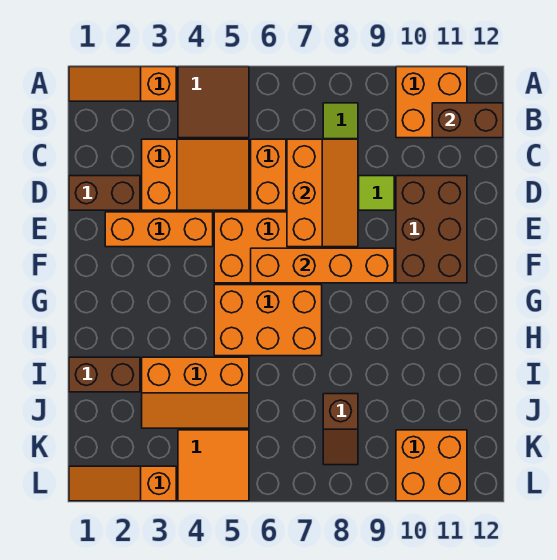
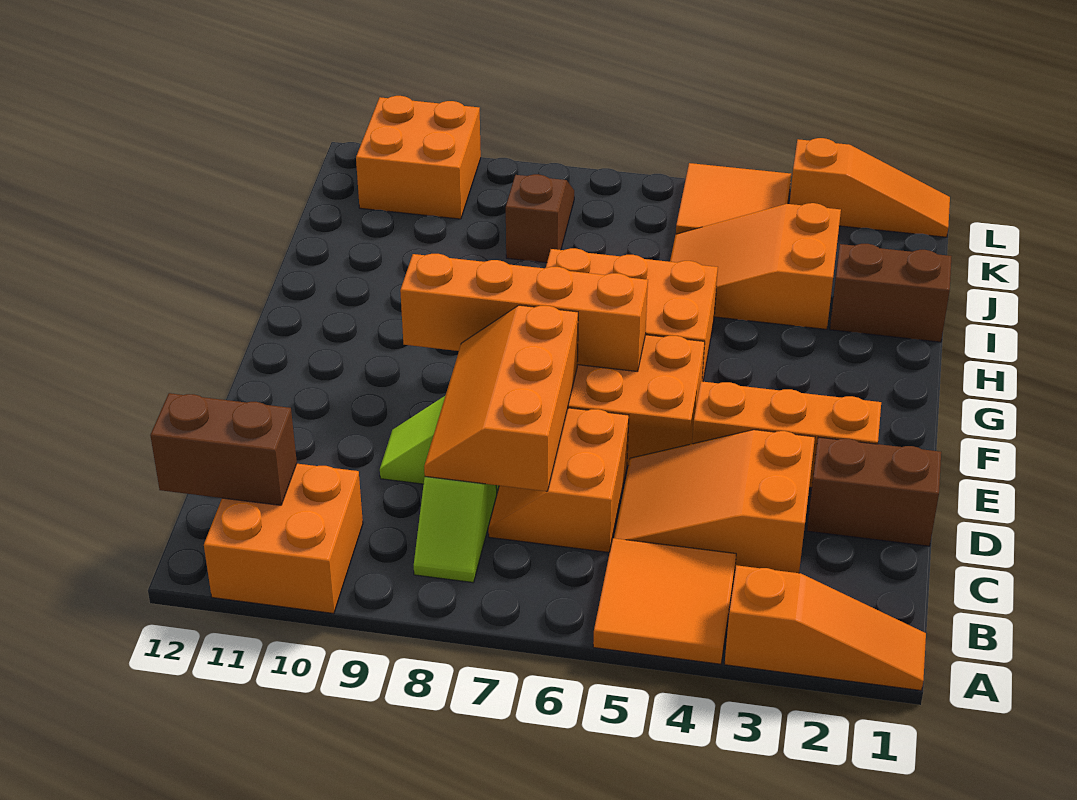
brown 2x2 tile [178,67,249,138] -> orange 2x2 tile [593,538,736,664]
brown 2x3 brick [396,176,467,283] -> none
orange 2x3 slope [142,357,249,428] -> orange 2x3 slope turned to [670,203,841,329]

